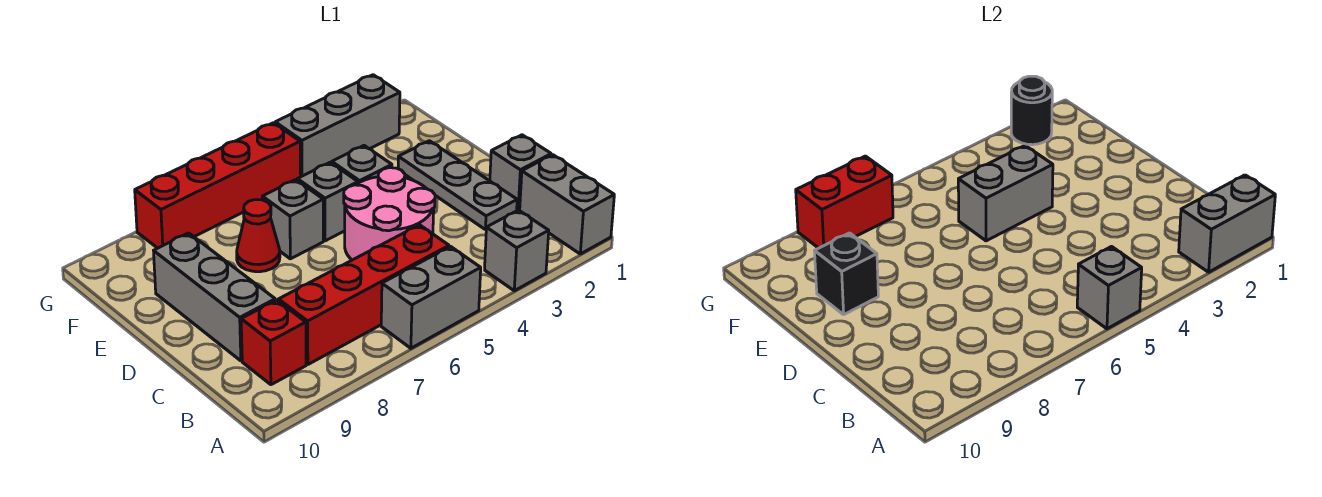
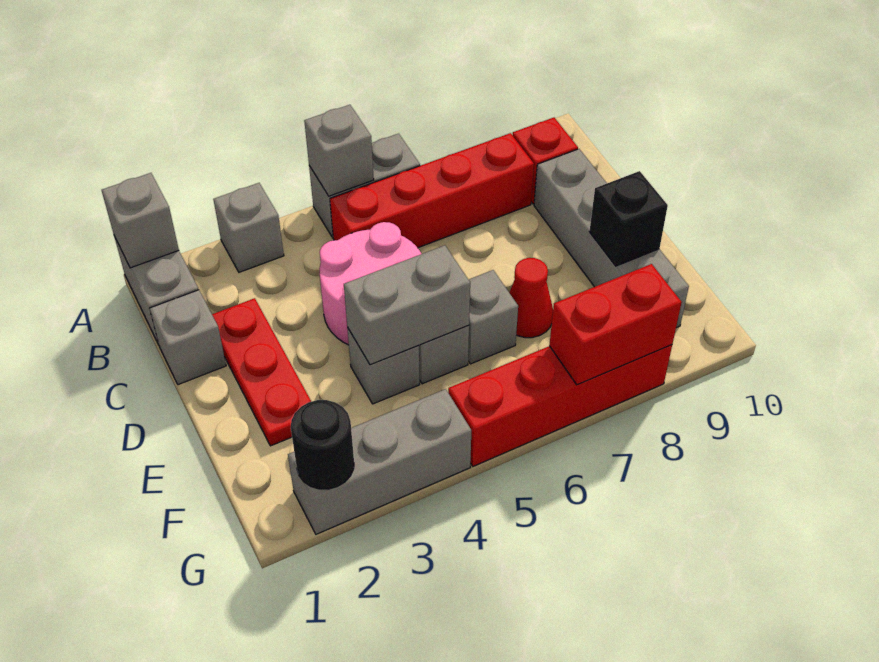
grey 1x2 brick [1179,175,1275,272] -> grey 1x1 brick [102,173,179,268]
grey 1x3 plate [398,141,517,230] -> red 1x3 plate [212,298,311,446]
grey 1x3 brick [154,233,275,361] -> grey 1x4 brick [534,149,689,328]

